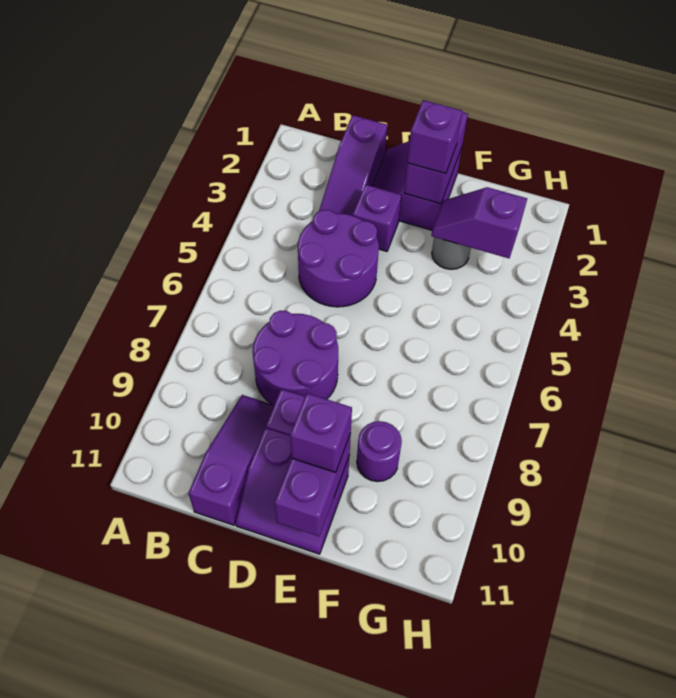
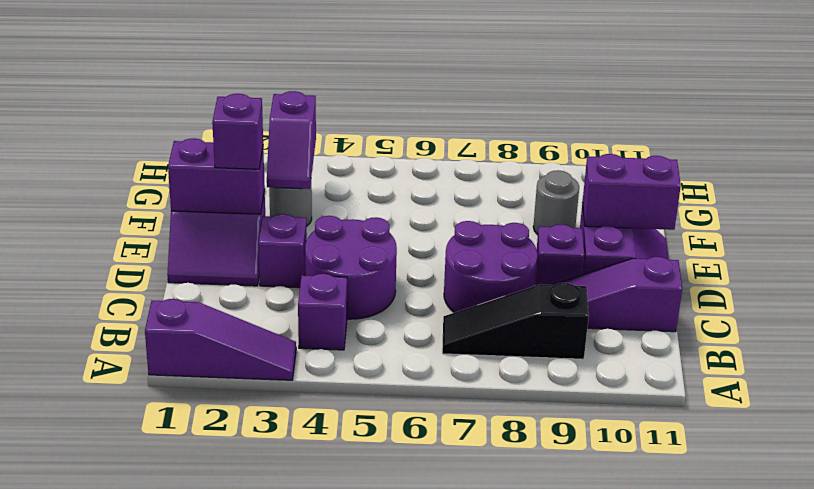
none -> black 1x3 slope [442,283,589,359]
purple 1x3 slope [319,115,387,216] -> purple 1x3 slope moved to [145,299,296,380]
purple 1x1 brick [290,393,352,472] -> purple 1x1 brick moved to [298,274,347,350]
purple 1x1 round brick [357,421,402,482] -> grey 1x1 round brick [533,170,579,235]

